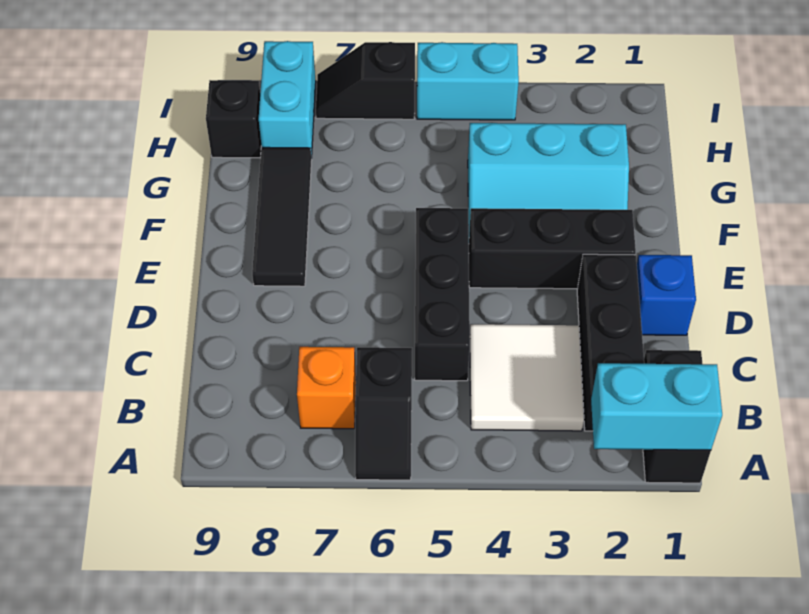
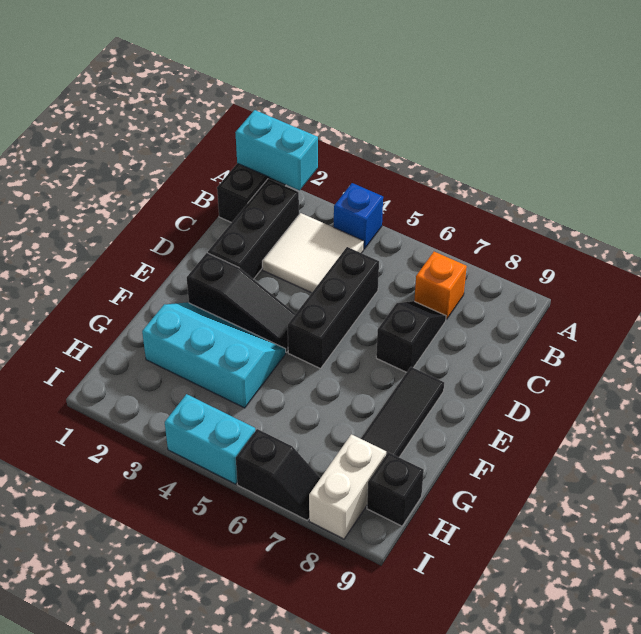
black 1x2 slope [355,347,412,480] -> black 1x2 slope moved to [376,301,446,372]
blue 1x1 brick [637,255,696,335] -> blue 1x1 brick moved to [334,183,383,249]
black 1x3 brick [469,208,636,289] -> black 1x3 slope [187,253,295,352]
cyan 1x2 brick [259,41,316,158] -> white 1x2 brick [309,434,386,539]

